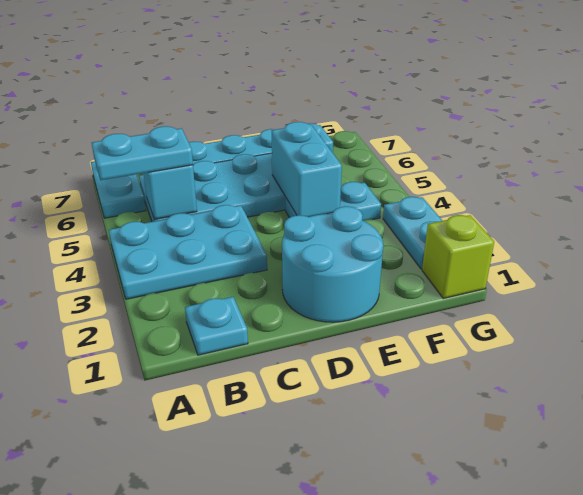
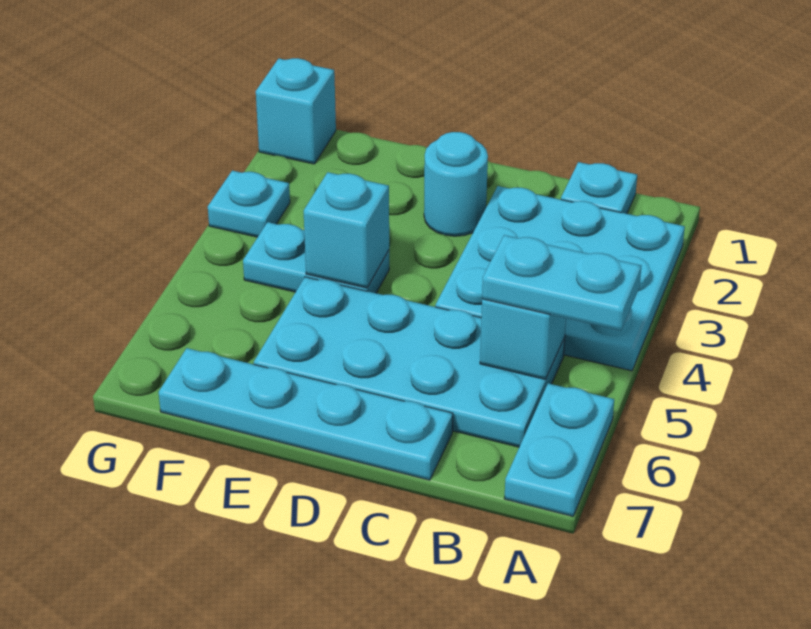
cyan 2x3 plate [109,205,267,299] -> cyan 3x3 plate [435,186,685,371]
cyan 2x2 round brick [282,206,383,322] -> cyan 1x1 round brick [424,132,488,236]
cyan 1x2 brick [272,122,342,217] -> cyan 1x1 brick [304,172,389,288]
lime 1x1 brick [422,215,494,299] -> cyan 1x1 brick [256,58,336,164]
cyan 1x2 plate [383,197,442,269] -> cyan 1x1 plate [208,171,290,237]

